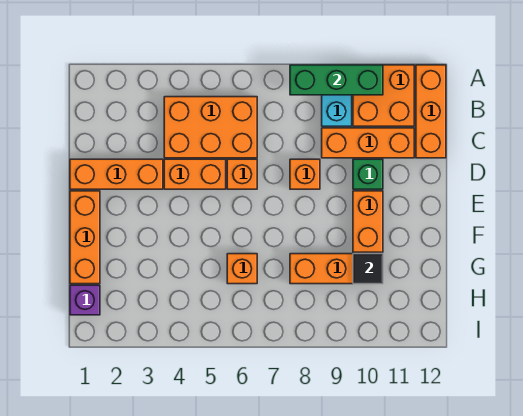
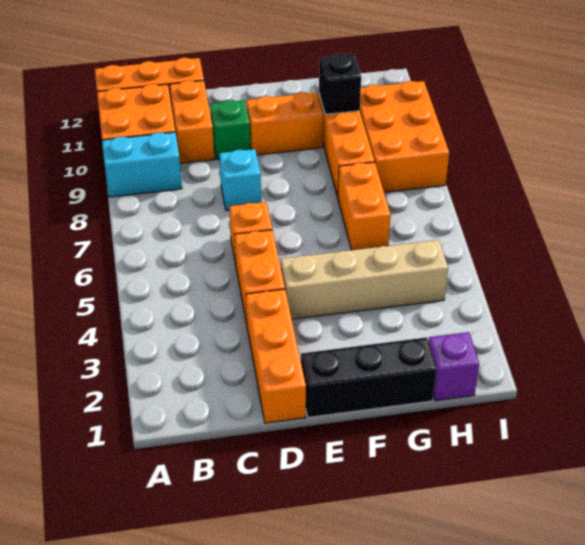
green 1x3 brick [290,65,383,95] -> none
orange 2x3 brick [164,97,257,158] -> orange 2x3 brick moved to [360,81,449,192]
orange 1x3 brick [322,128,414,158] -> orange 1x2 brick [170,80,214,163]
orange 1x1 brick [290,159,320,189] -> cyan 1x1 brick [219,149,261,210]
orange 1x3 brick [70,191,100,284] -> black 1x3 brick [301,337,437,417]
none -> tan 1x4 brick [281,240,448,319]
orange 1x1 brick [227,254,257,284] -> orange 1x2 brick [338,162,391,250]
black 1x1 tile [353,254,383,284] -> black 1x1 brick [319,54,361,114]

